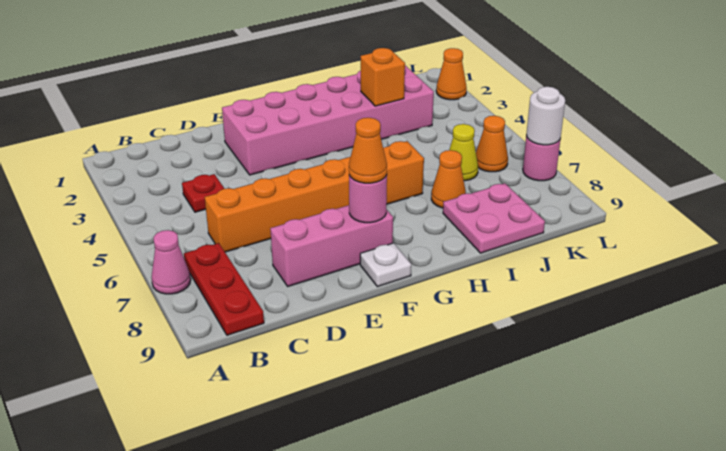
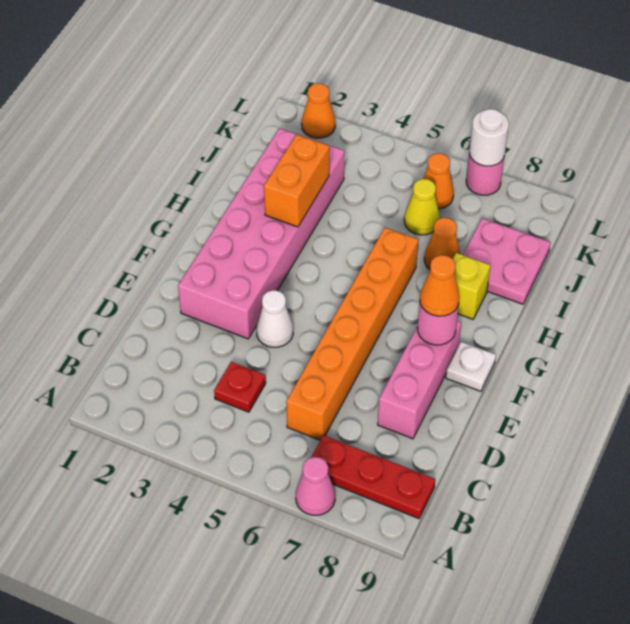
none -> white 1x1 cone [256,290,293,347]
none -> yellow 1x1 brick [453,253,490,319]
orange 1x1 brick [361,48,405,106] -> orange 1x2 brick [264,134,329,227]

